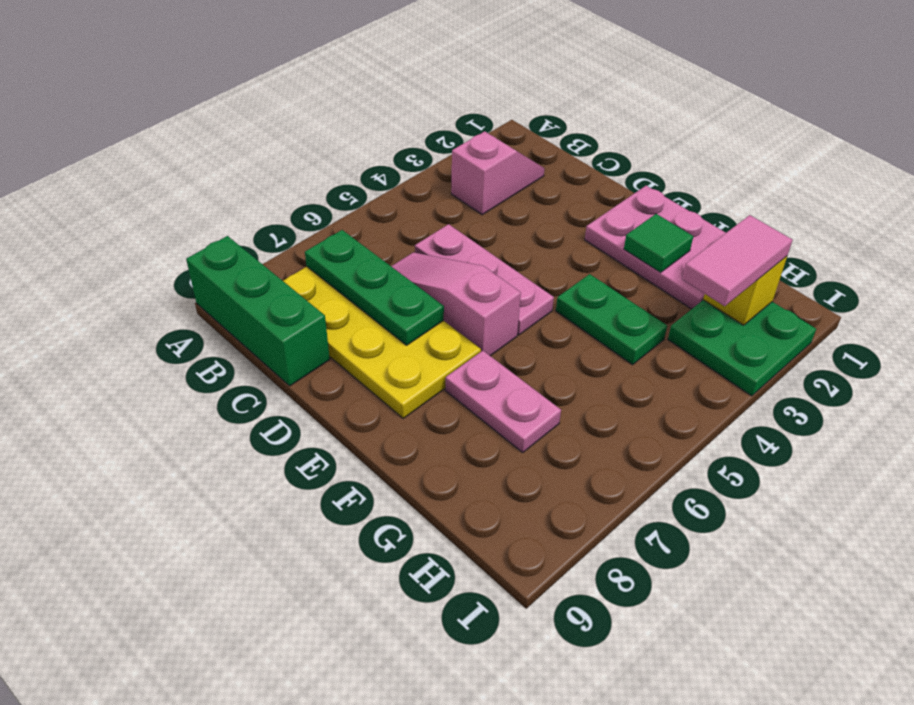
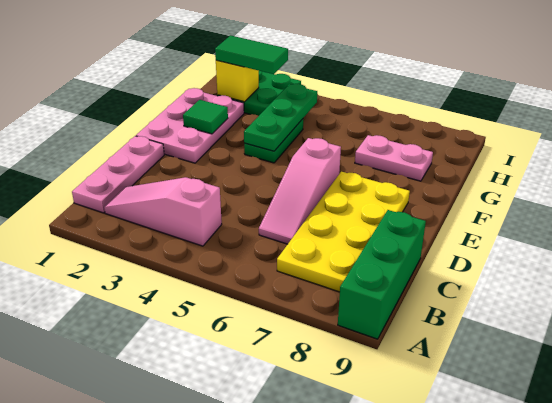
pink 1x2 slope [451,131,544,215] -> pink 1x3 slope [104,177,222,246]
green 1x3 plate [305,230,444,345] -> green 1x3 plate moved to [244,84,317,151]
pink 1x3 plate [415,224,554,335] -> pink 1x3 plate moved to [72,136,164,213]
pink 1x2 plate [445,351,561,452] -> pink 1x2 plate turned to [355,135,433,181]
pink 1x2 tile [682,215,793,306] -> green 1x2 tile [215,35,288,74]

